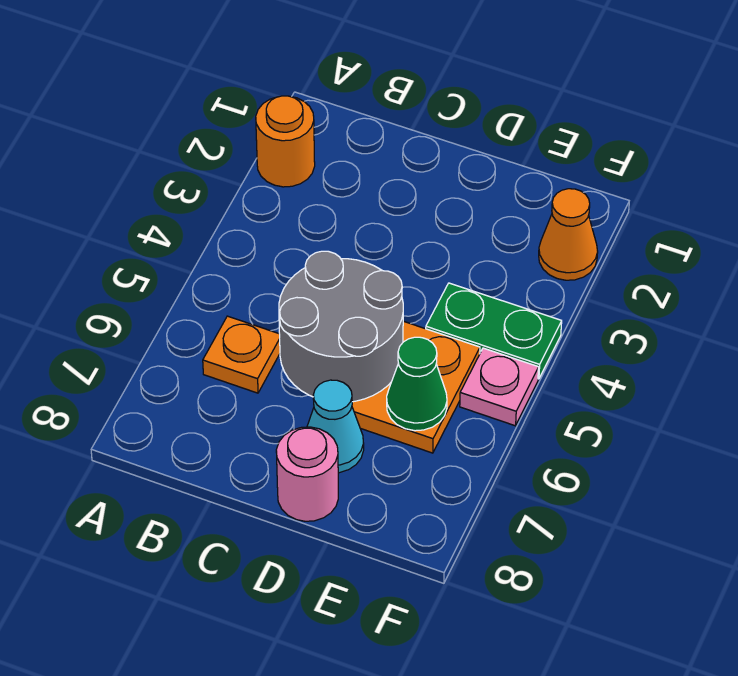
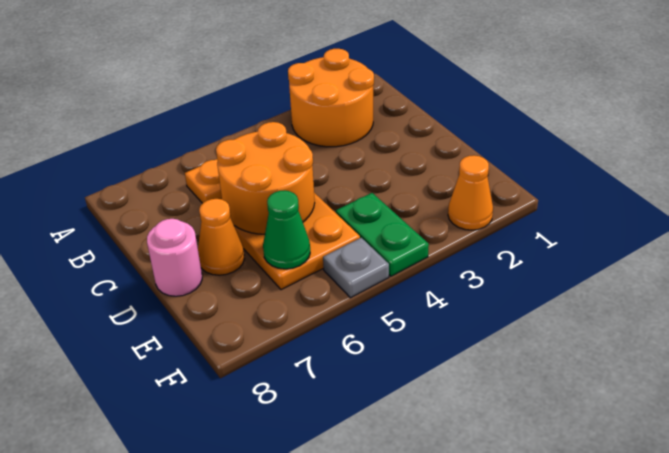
orange 1x1 round brick [256,96,315,187] -> orange 2x2 round brick [288,49,374,147]
grey 2x2 round brick [279,251,403,402] -> orange 2x2 round brick [216,122,315,234]
cyan 1x1 cone [307,380,364,473] -> orange 1x1 cone [198,199,244,275]
pink 1x1 plate [460,348,539,426] -> grey 1x1 plate [323,238,389,298]

